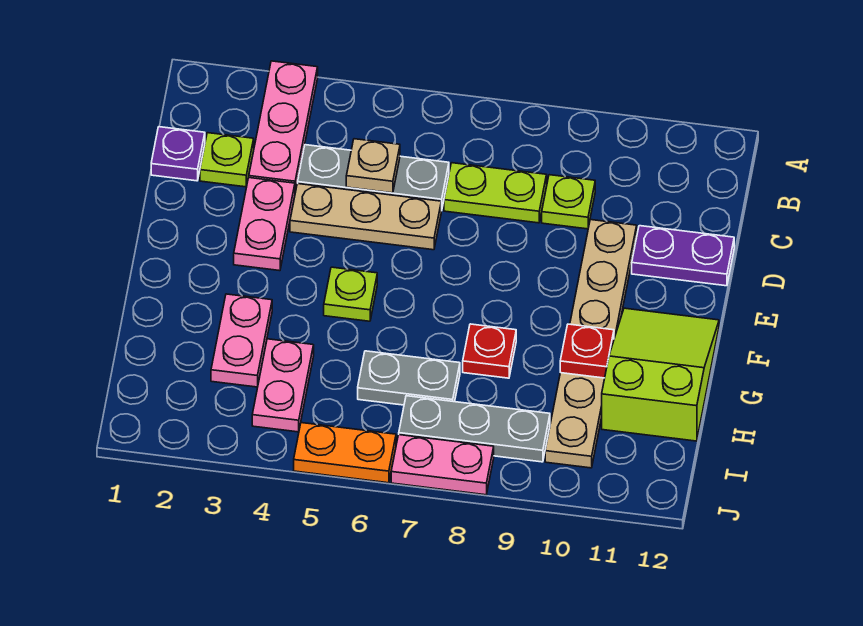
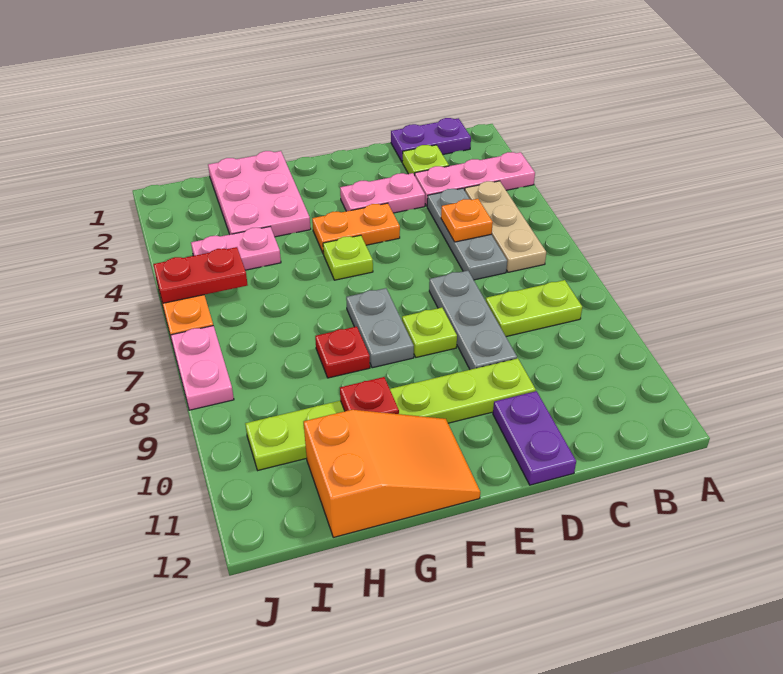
purple 1x1 plate [151,127,205,181] -> purple 1x2 plate [391,118,471,162]
tan 1x1 plate [346,139,400,193] -> orange 1x1 plate [441,199,493,242]
lime 1x2 plate [444,163,547,223] -> lime 1x2 plate turned to [486,280,582,337]
lime 1x1 plate [542,175,595,229] -> lime 1x1 plate moved to [402,308,457,357]
tan 1x3 plate [290,184,441,250] -> tan 1x3 plate moved to [465,181,546,272]
tan 1x6 plate [545,220,637,468] -> lime 1x6 plate [245,358,536,470]
none -> orange 1x2 plate [312,203,400,254]
lime 2x3 slope [602,308,719,441] -> orange 2x3 slope [304,410,480,537]
pink 1x2 plate [211,294,272,387] -> pink 2x3 plate [208,151,311,237]
grey 1x2 plate [358,351,460,405] -> grey 1x2 plate moved to [346,288,414,368]
none -> red 1x2 plate [153,247,248,303]
grey 1x3 plate [399,396,550,462] -> grey 1x3 plate moved to [429,271,517,370]

